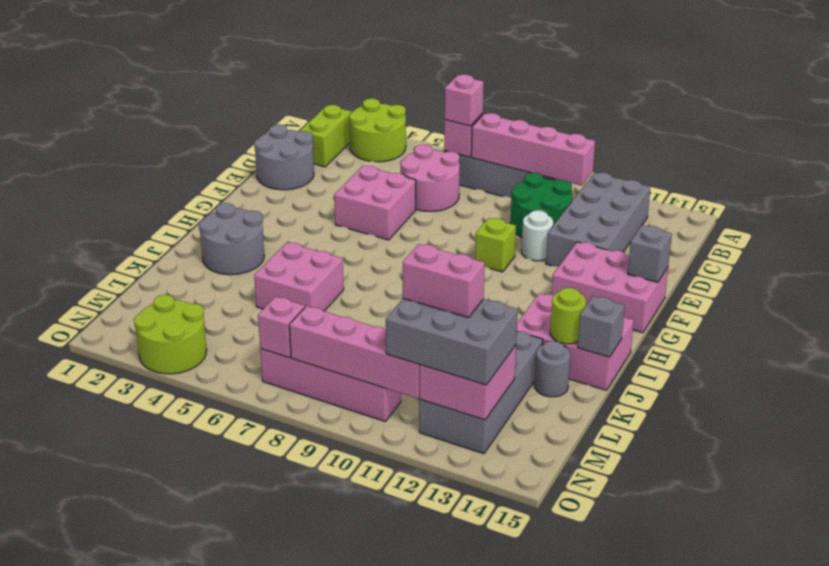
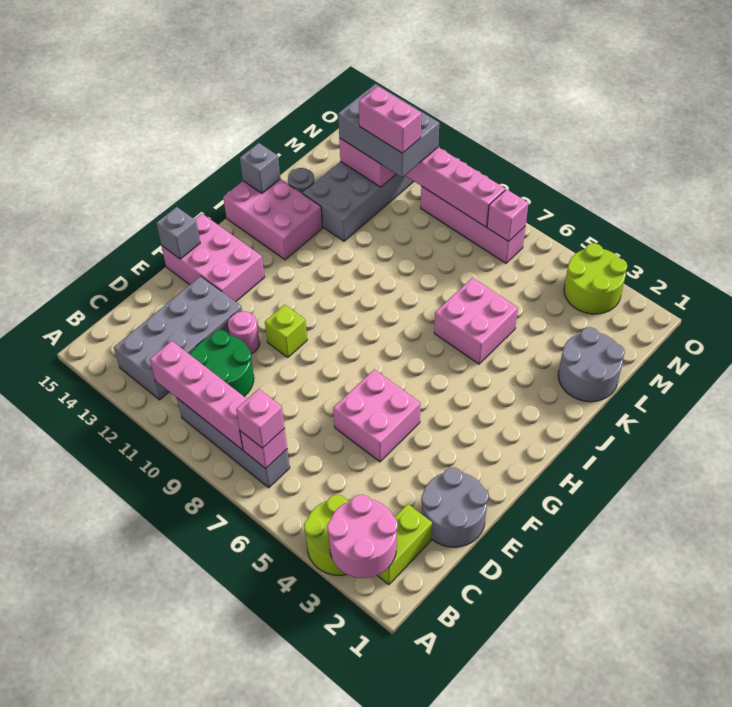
pink 2x2 round brick [401,145,460,211] -> pink 2x2 round brick moved to [327,494,398,578]
white 1x1 round brick [522,210,553,261] -> pink 1x1 round brick [228,311,260,354]
grey 2x2 round brick [199,203,264,275] -> grey 2x2 round brick moved to [558,327,625,402]
lime 1x1 round brick [550,288,586,344] -> none

